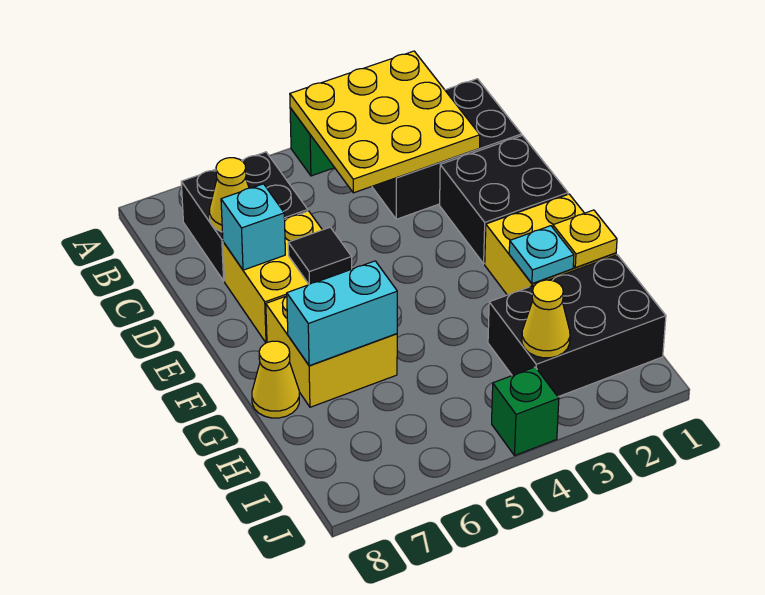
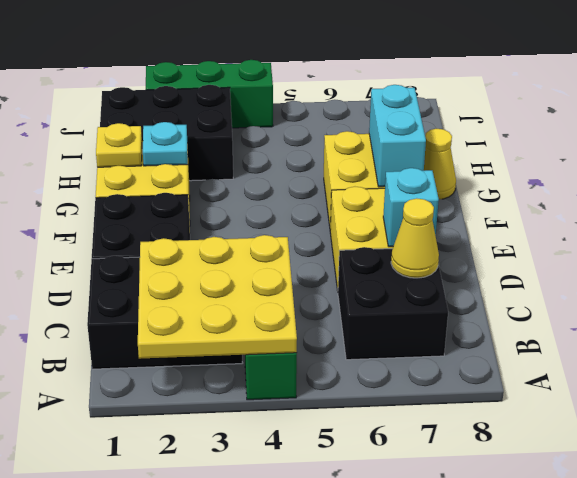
black 1x1 tile [288,227,352,284] -> none
cyan 1x2 brick [287,261,397,366] -> cyan 1x2 brick turned to [369,85,426,187]
yellow 1x1 cone [522,280,570,358] -> none
green 1x1 brick [492,367,559,455] -> green 1x3 brick [146,60,273,128]

